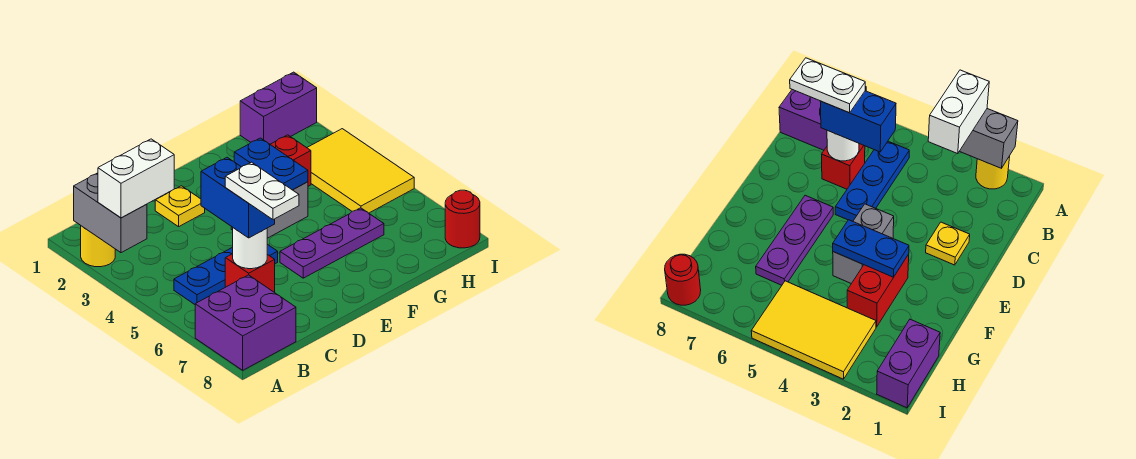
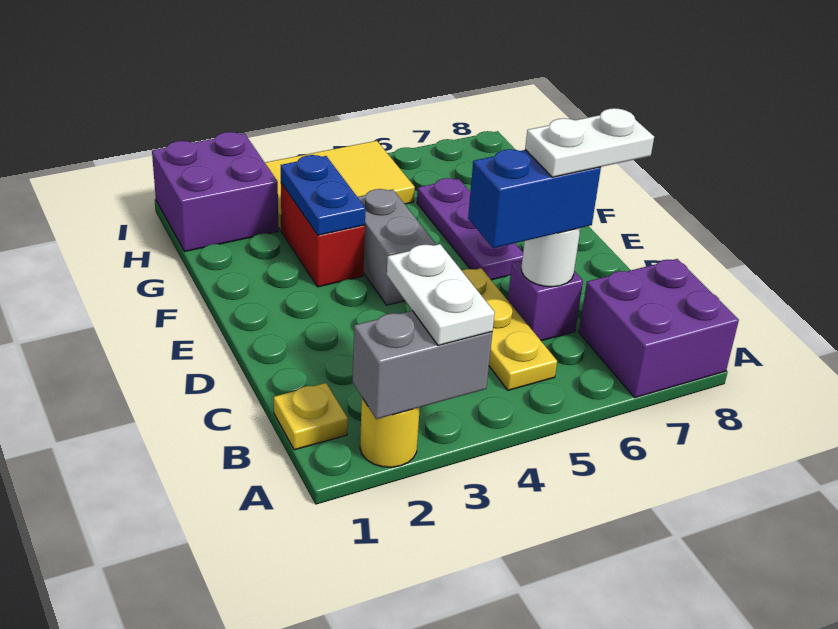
white 1x2 brick [98,139,174,218] -> white 1x2 plate [387,244,495,345]
blue 1x3 plate [174,244,278,304] -> yellow 1x3 plate [462,268,557,390]
red 1x1 brick [225,254,275,292] -> purple 1x1 brick [508,260,583,341]
yellow 1x1 plate [155,186,205,227] -> yellow 1x1 plate moved to [274,383,348,450]
blue 1x2 plate [234,138,308,190] -> blue 1x2 plate turned to [281,155,365,235]
purple 1x2 brick [240,72,317,144] -> purple 2x2 brick [152,132,278,251]
red 1x1 round brick [445,190,480,248] -> none

